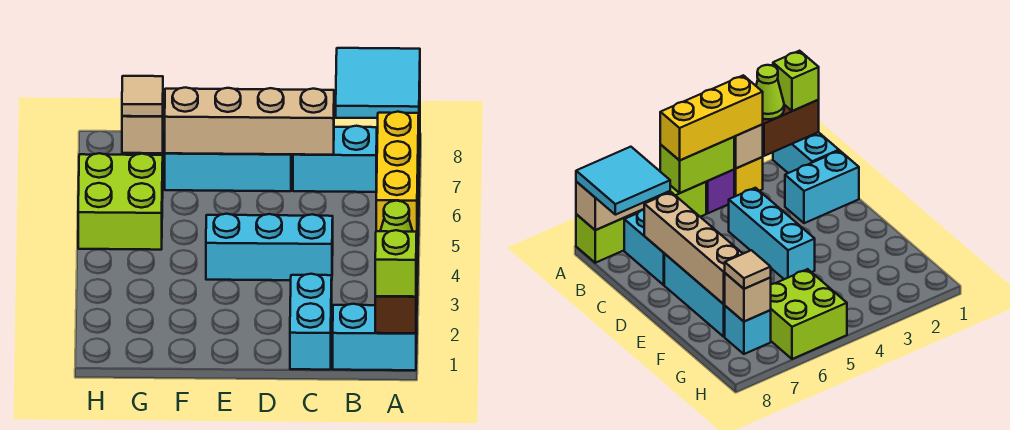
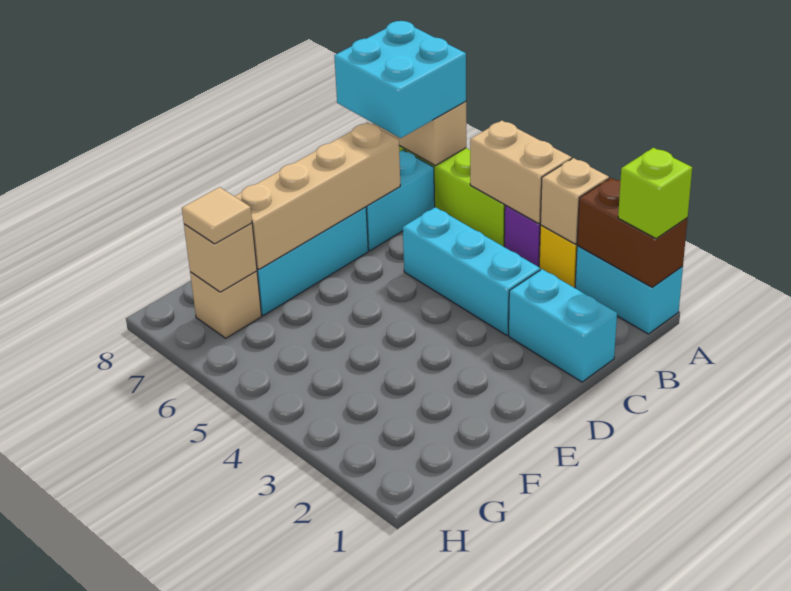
cyan 1x2 brick [333,304,417,370] -> cyan 1x2 brick turned to [575,246,683,334]
lime 1x1 cone [381,201,413,232] -> none
yellow 1x3 brick [376,112,419,232] -> none
lime 1x2 brick [660,137,734,193] -> tan 1x2 brick [470,121,572,223]
cyan 2x2 tile [336,48,420,118] -> cyan 2x2 brick [334,21,466,138]
cyan 1x3 brick [206,214,333,280] -> cyan 1x3 brick turned to [403,207,540,335]
lime 2x2 brick [78,153,163,250] -> none
cyan 1x1 brick [725,306,771,354] -> tan 1x1 brick [190,271,262,338]

